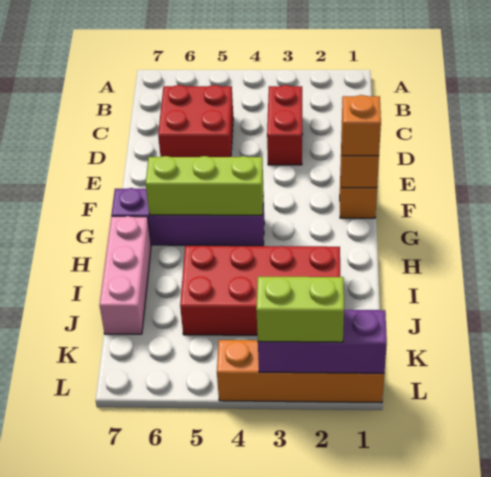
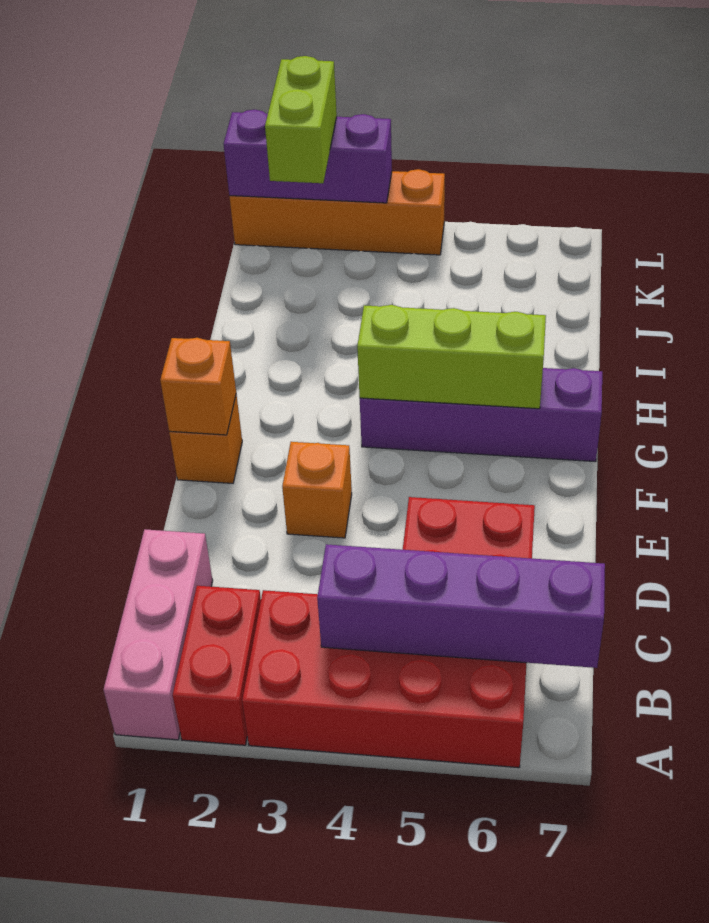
none -> purple 1x4 brick [317,544,605,668]
red 1x2 brick [267,85,302,165] -> red 1x2 brick moved to [173,586,261,745]
orange 1x1 brick [342,95,381,156] -> orange 1x1 brick moved to [282,442,352,538]
pink 1x3 brick [99,216,151,334] -> pink 1x3 brick moved to [104,529,213,740]
red 2x4 brick [180,246,340,335] -> red 2x4 brick moved to [242,590,526,768]
lime 1x2 brick [256,277,344,342] -> lime 1x2 brick turned to [265,56,337,183]

